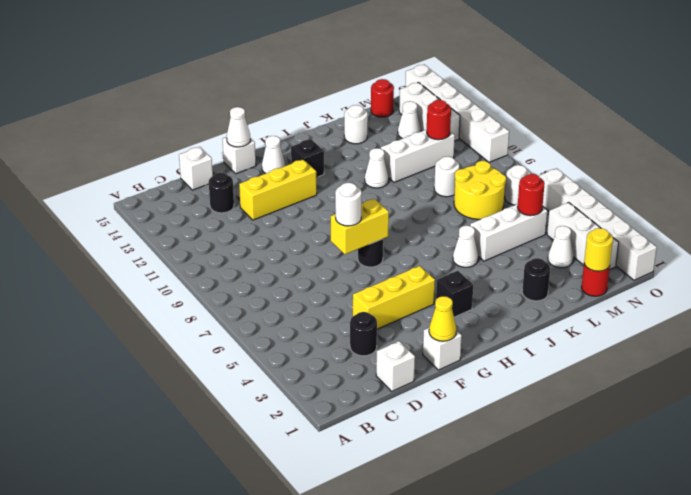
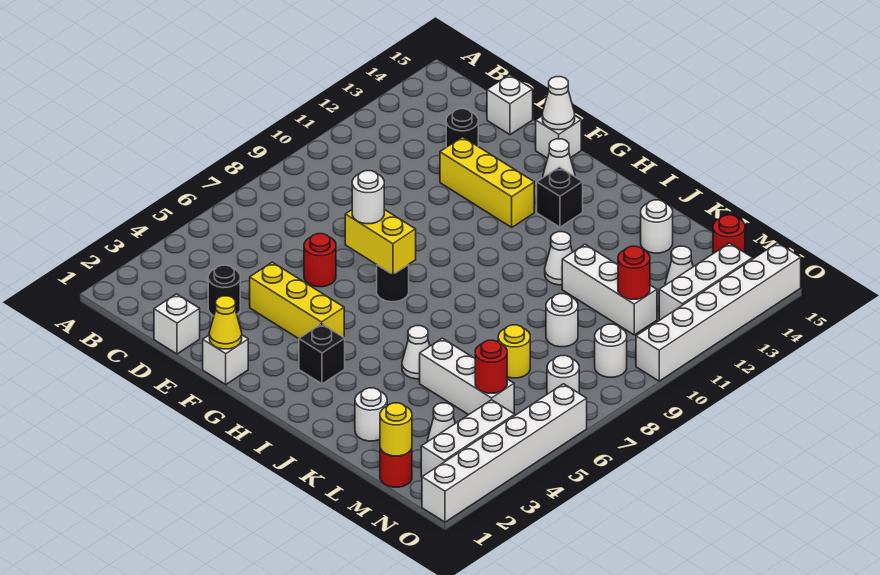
none -> red 1x1 round brick [304,234,336,287]
black 1x1 round brick [522,258,550,301] -> white 1x1 round brick [355,388,387,441]
yellow 2x2 round brick [454,161,506,219] -> yellow 1x1 round brick [498,325,530,378]
none -> white 1x1 round brick [595,324,627,377]

